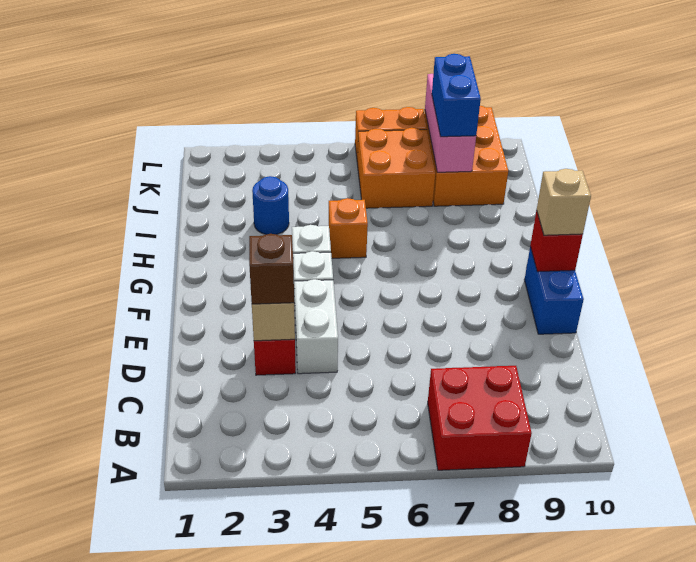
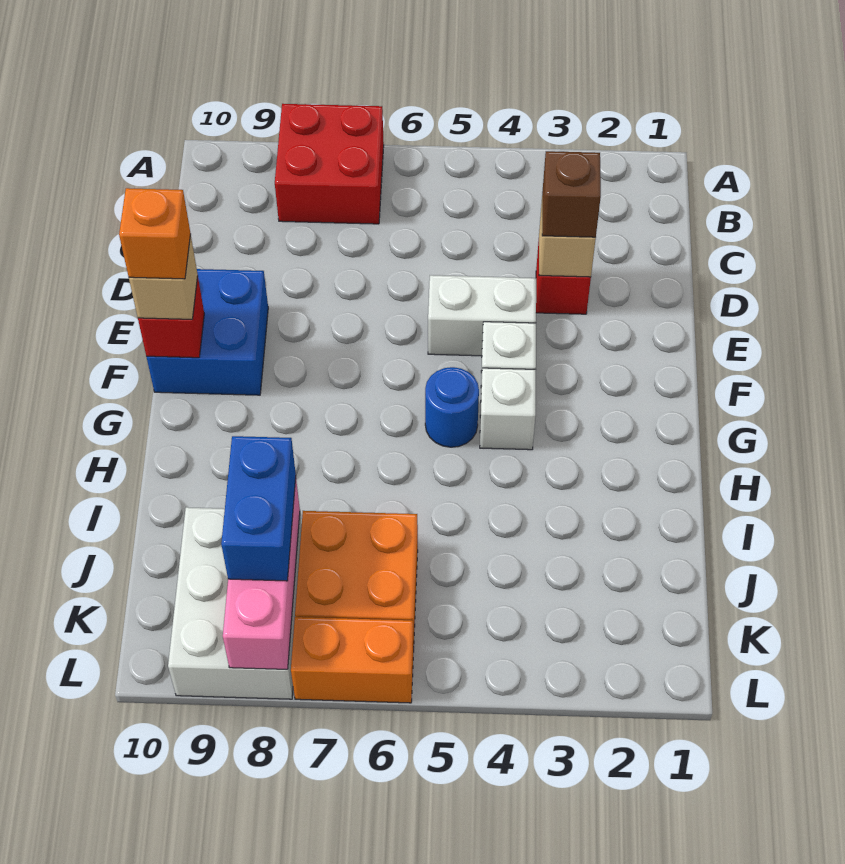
white 1x2 brick [294,279,338,374] -> white 1x2 brick turned to [428,275,536,356]
blue 1x2 brick [524,247,584,334] -> blue 2x2 brick [147,269,268,395]
orange 1x1 brick [329,198,368,258] -> orange 1x1 brick moved to [119,188,191,279]
blue 1x1 round brick [252,176,289,234] -> blue 1x1 round brick moved to [425,367,479,447]
orange 2x3 brick [424,106,508,206] -> white 2x3 brick [168,507,302,699]

